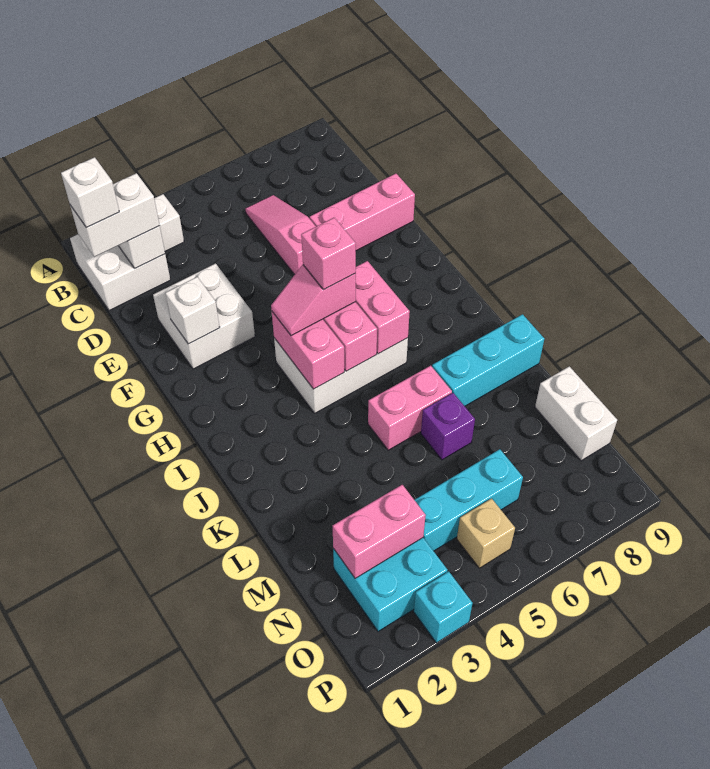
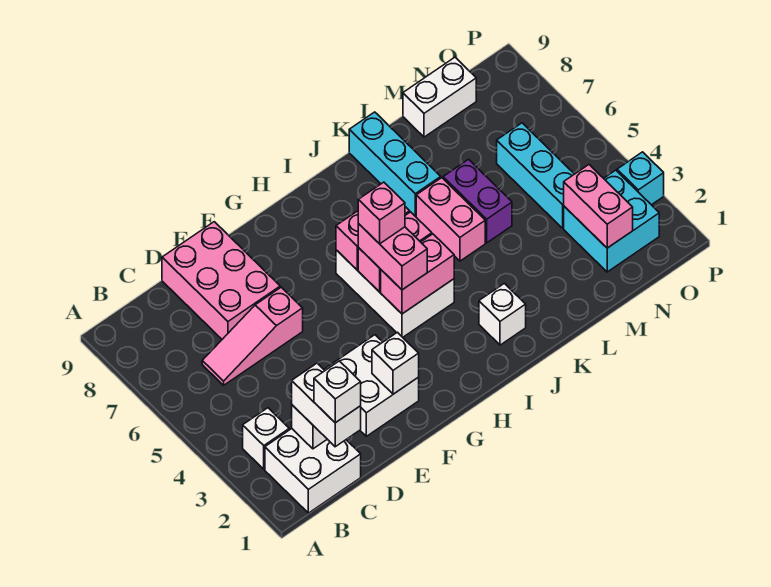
pink 1x3 brick [310,174,415,251] -> pink 2x3 brick [162,222,280,339]
pink 1x2 slope [271,265,356,336] -> pink 1x2 brick [358,224,427,290]
none -> white 1x1 brick [479,283,526,345]
purple 1x1 brick [421,393,475,460] -> purple 1x2 brick [443,160,512,243]
tan 1x1 brick [457,498,515,568] -> none

